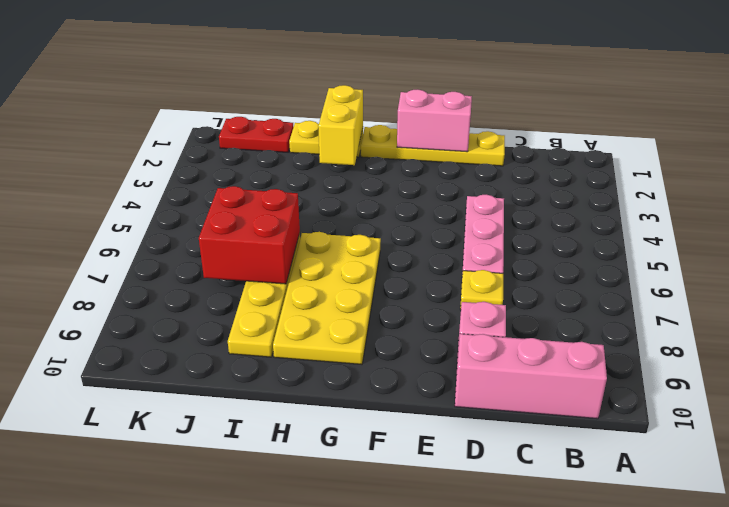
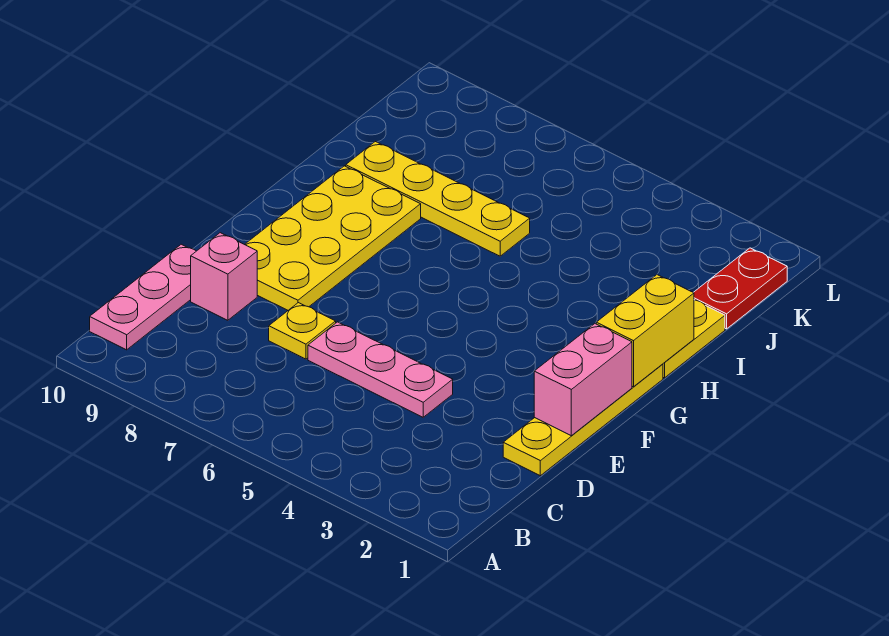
pink 1x3 brick [455,334,607,419] -> pink 1x3 plate [90,244,196,350]
yellow 2x4 plate [273,232,381,364] -> yellow 2x4 plate turned to [245,166,421,310]
yellow 1x2 brick [318,85,363,165] -> yellow 1x2 brick turned to [596,275,694,387]
red 2x2 brick [199,186,300,284] -> none

